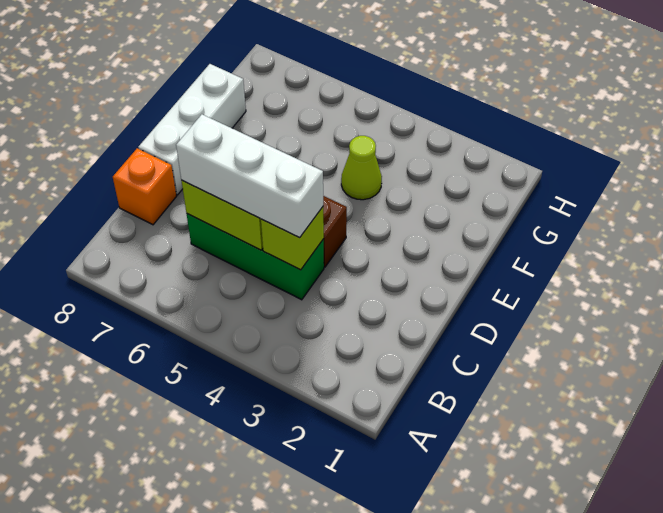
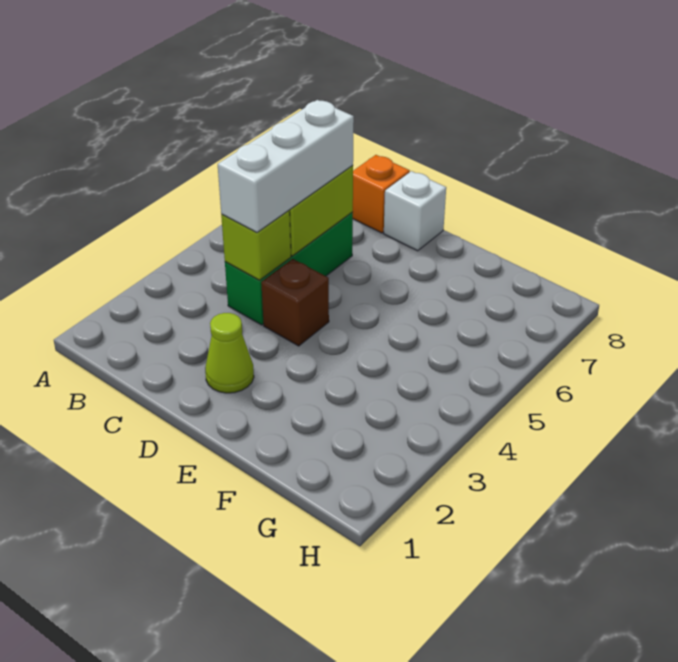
white 1x3 brick [138,64,246,195] -> white 1x1 brick [384,171,446,251]
lime 1x1 cone [341,136,382,200] -> lime 1x1 cone moved to [205,313,254,393]

